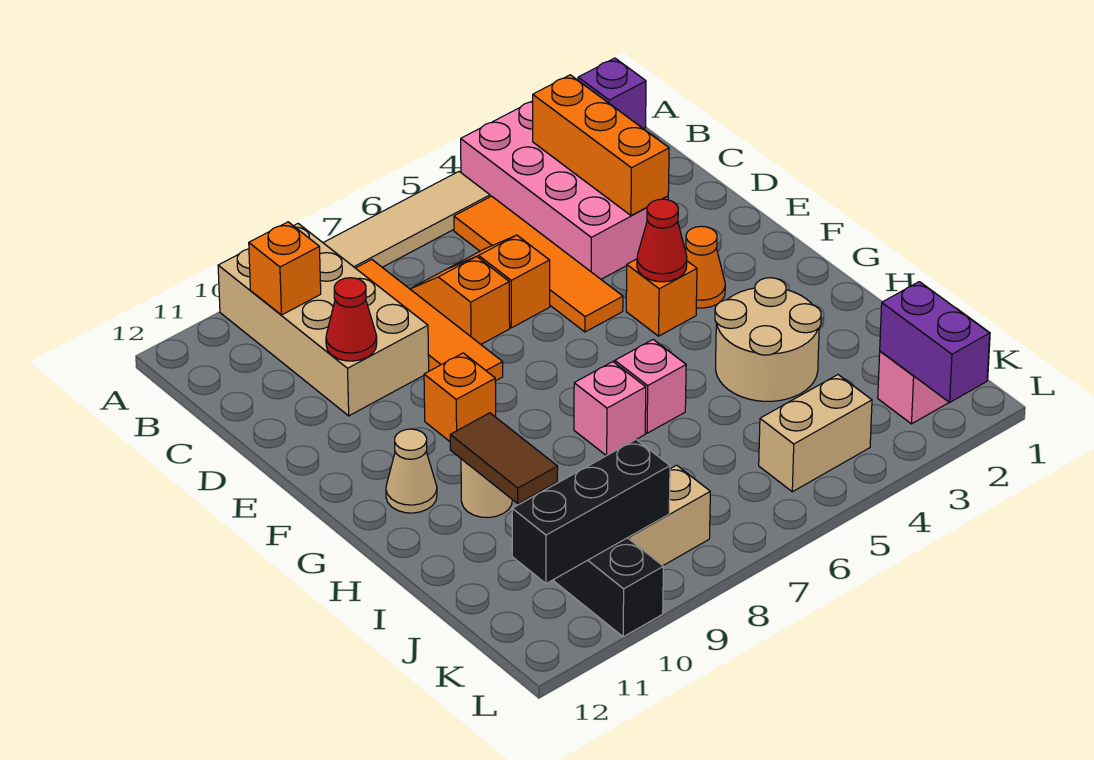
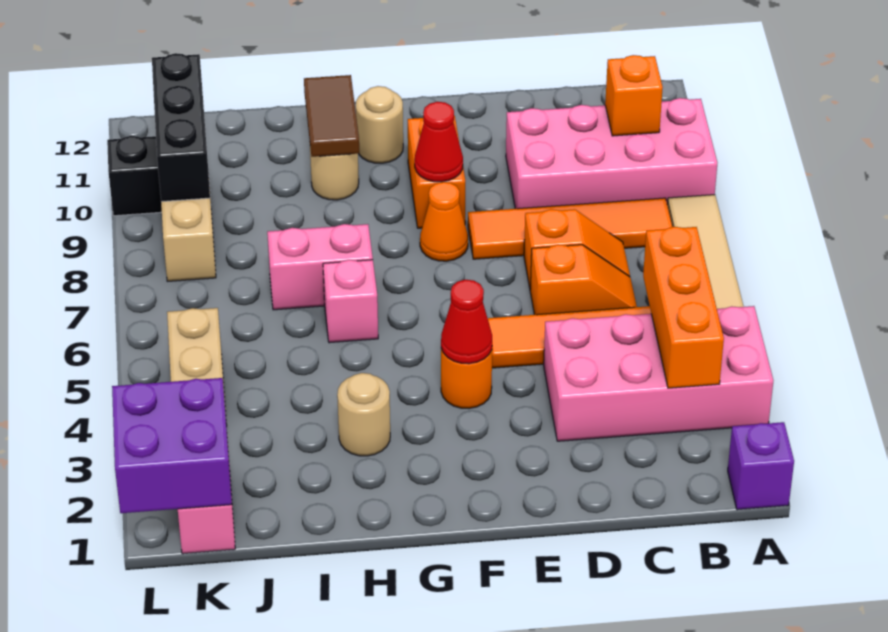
tan 2x4 brick [218,224,429,416] -> pink 2x4 brick [506,98,717,209]
orange 1x3 brick [533,75,669,215] -> orange 1x3 brick turned to [643,227,724,388]
red 1x1 cone [326,278,377,361] -> red 1x1 cone moved to [415,102,463,182]
orange 1x1 cone [685,226,725,308] -> orange 1x1 cone moved to [420,182,468,261]
orange 1x1 brick [626,259,697,336] -> orange 1x1 round brick [441,349,492,408]
orange 1x1 brick [424,353,496,441] -> orange 1x2 brick [408,116,465,228]
tan 1x1 cone [386,429,437,513] -> tan 1x1 round brick [356,86,403,163]
tan 2x2 round brick [715,278,821,401] -> tan 1x1 round brick [337,373,390,456]
pink 1x1 brick [574,362,646,456] -> pink 1x2 brick [267,224,373,310]
brown 1x2 tile [450,413,558,504] -> brown 1x2 tile turned to [304,75,359,157]
purple 1x2 brick [880,282,990,403] -> purple 2x2 brick [112,378,232,513]

